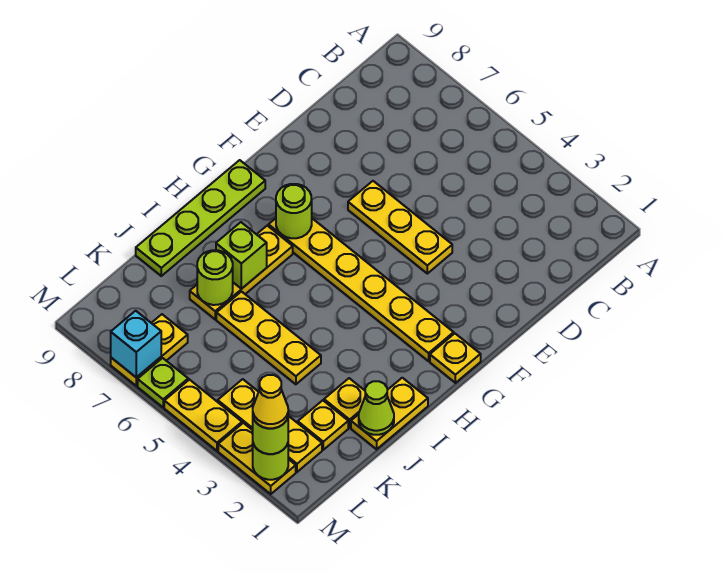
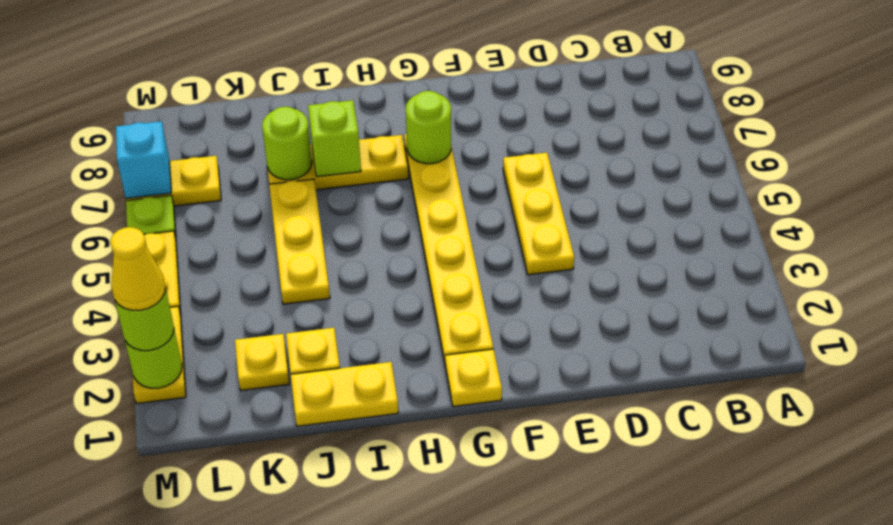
lime 1x4 plate [136,160,265,276] -> none
lime 1x1 cone [359,381,394,435] -> none
yellow 1x3 plate [218,379,322,472] -> none

